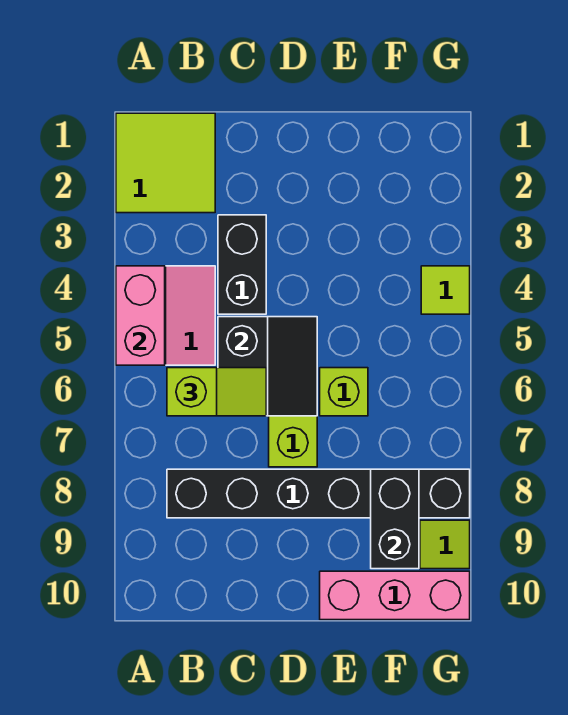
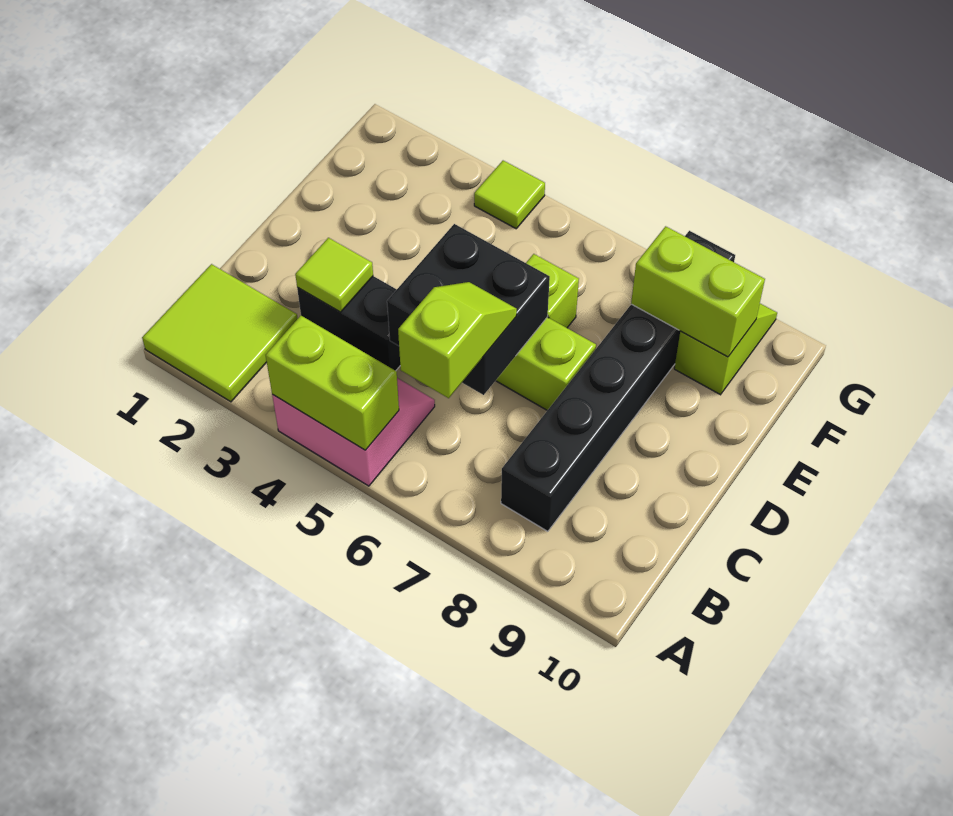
pink 1x2 brick [116,266,165,365] -> lime 1x2 brick [266,316,399,450]
none -> lime 1x1 tile [295,238,373,312]
black 2x2 slope [218,317,317,416] -> black 2x2 brick [387,224,550,395]
pink 1x3 brick [320,571,470,620] -> none
black 1x2 brick [371,469,419,569] -> lime 1x2 brick [631,226,765,357]

